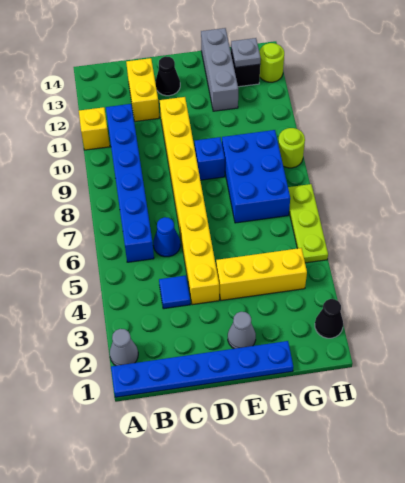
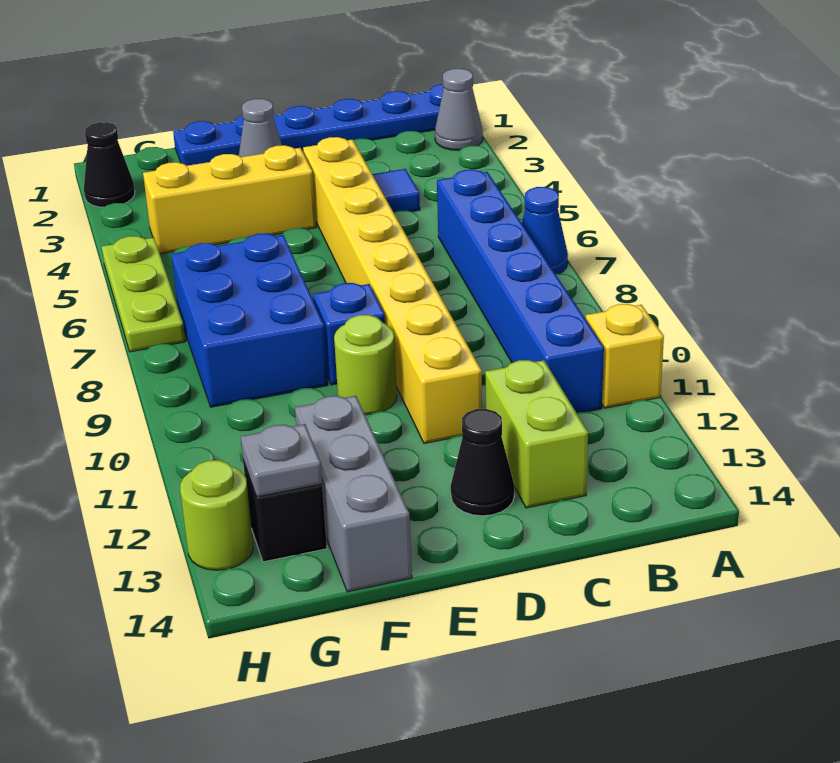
blue 1x1 cone [153,217,180,257] -> blue 1x1 cone moved to [522,187,568,274]
yellow 1x2 brick [126,58,159,122] -> lime 1x2 brick [485,360,588,508]
lime 1x1 round brick [278,128,305,168] -> lime 1x1 round brick moved to [334,315,397,415]

